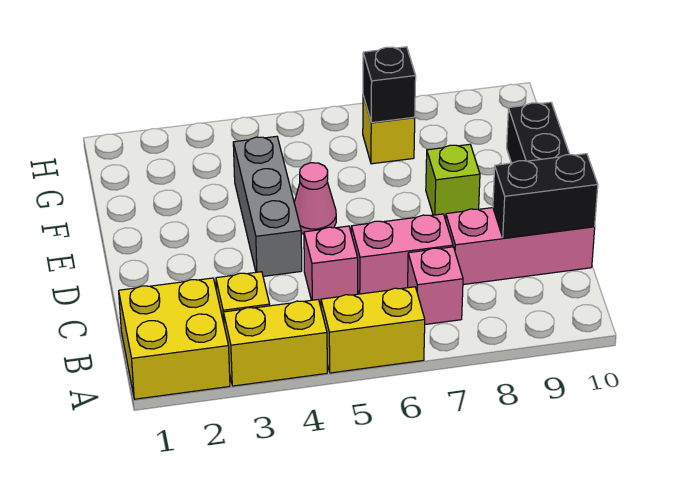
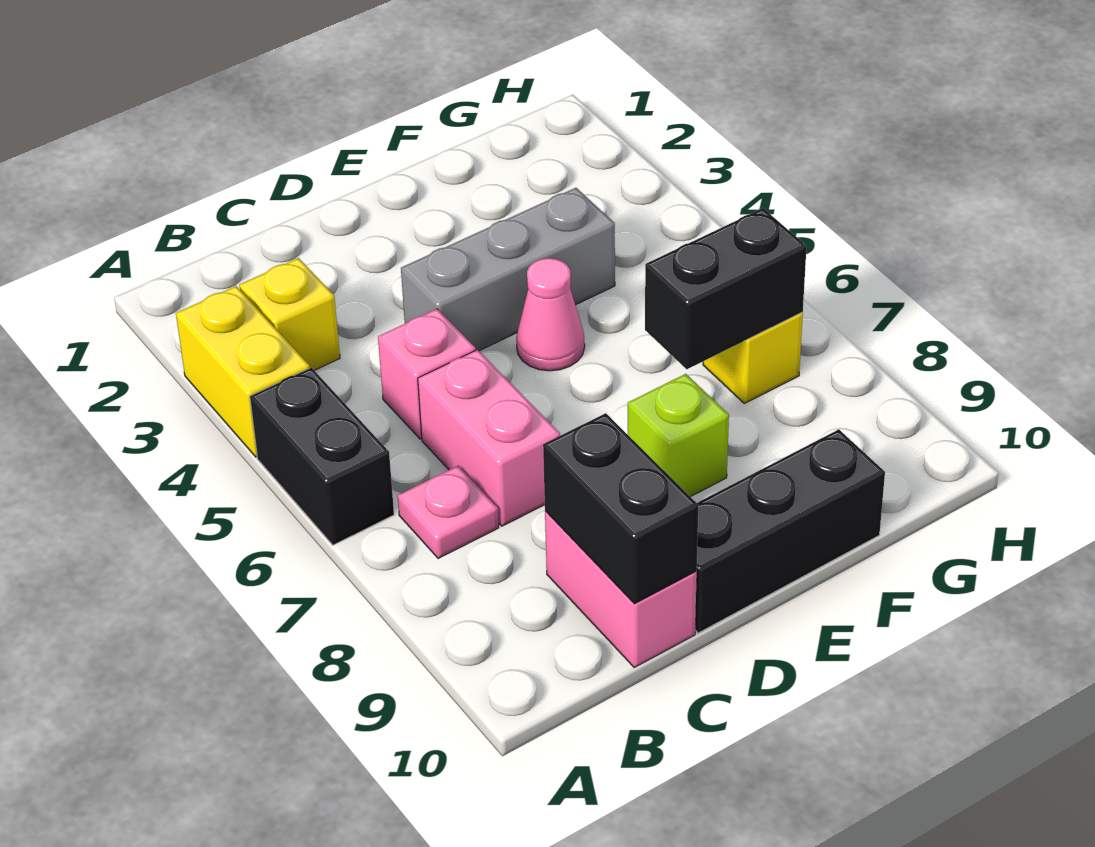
yellow 2x2 brick [119,278,230,399] -> none
yellow 1x2 brick [321,287,425,373] -> black 1x2 brick [250,368,394,545]
pink 1x1 brick [408,247,463,324] -> pink 1x1 plate [398,466,499,559]
pink 1x3 brick [445,208,595,285] -> pink 1x2 brick [545,511,697,667]
black 1x1 brick [363,47,416,123] -> black 1x2 brick [645,208,807,369]

